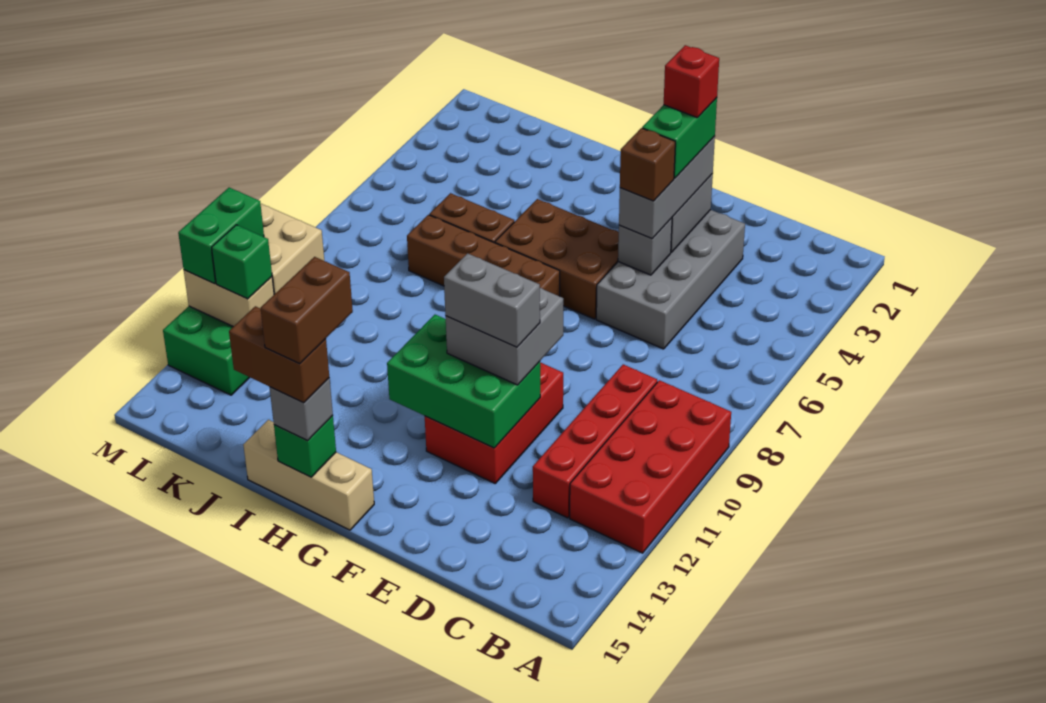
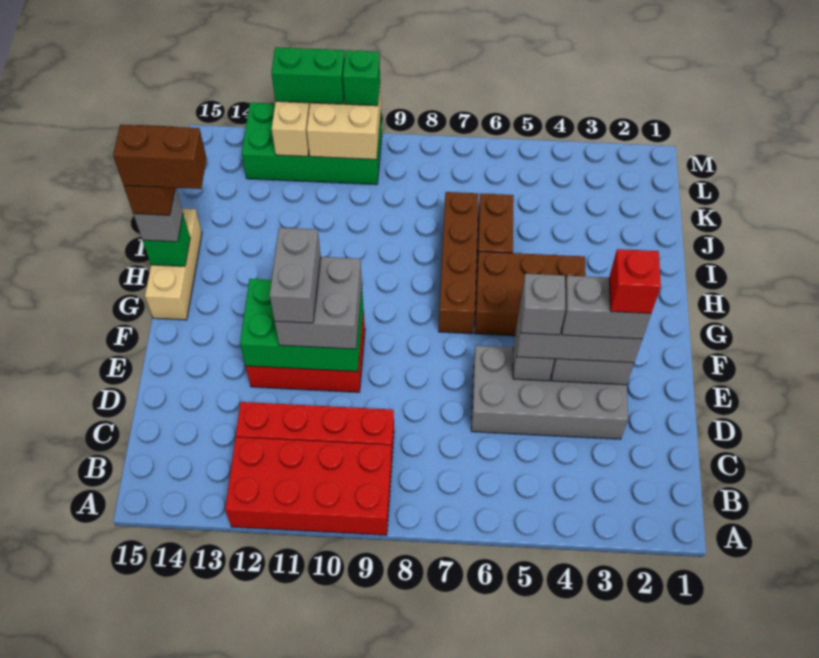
green 1x2 brick [642,98,717,178] -> grey 1x2 brick [562,276,651,339]
brown 1x1 brick [620,128,675,201] -> grey 1x1 brick [521,274,565,335]
green 2x3 brick [387,315,540,448] -> green 2x3 brick turned to [240,279,363,371]
brown 2x3 brick [495,199,619,319] -> brown 2x3 brick turned to [475,252,586,336]
green 1x1 brick [212,225,272,299] -> green 1x1 brick moved to [343,50,380,106]

